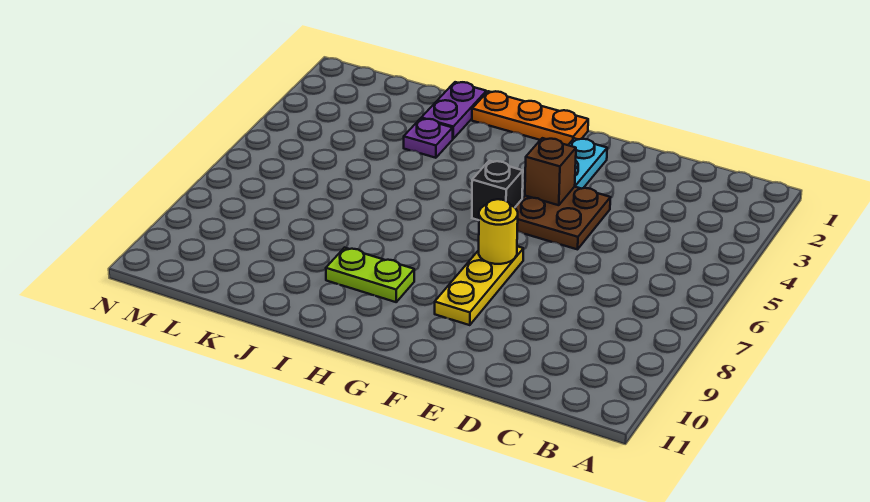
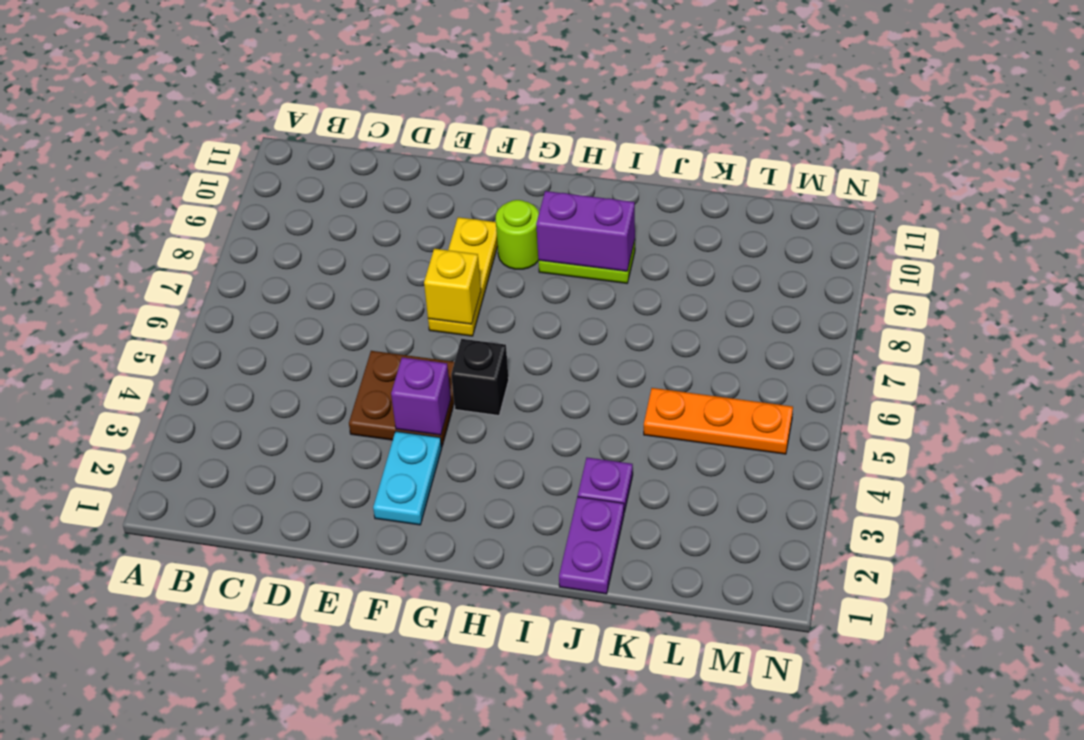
brown 1x1 brick [525,138,576,205] -> purple 1x1 brick [391,357,451,435]
yellow 1x1 round brick [479,199,518,264] -> yellow 1x1 brick [424,249,481,324]
orange 1x3 plate [472,91,588,145] -> orange 1x3 plate moved to [644,388,793,454]
none -> lime 1x1 round brick [496,200,539,269]
none -> purple 1x2 brick [536,191,635,271]

